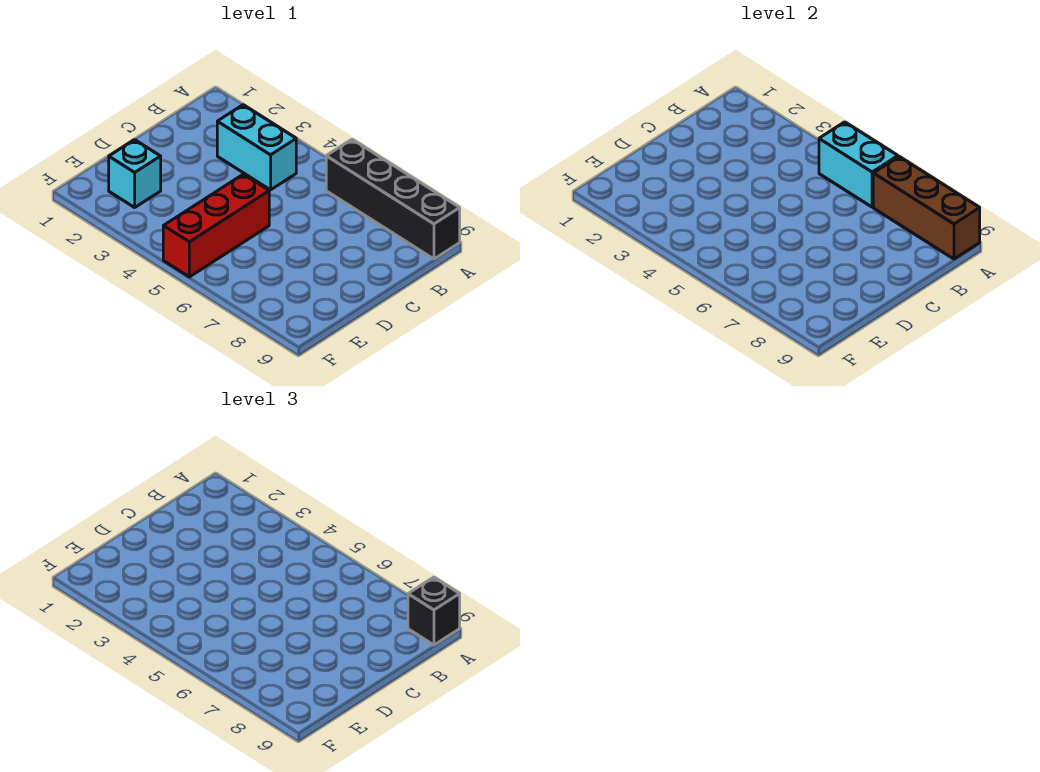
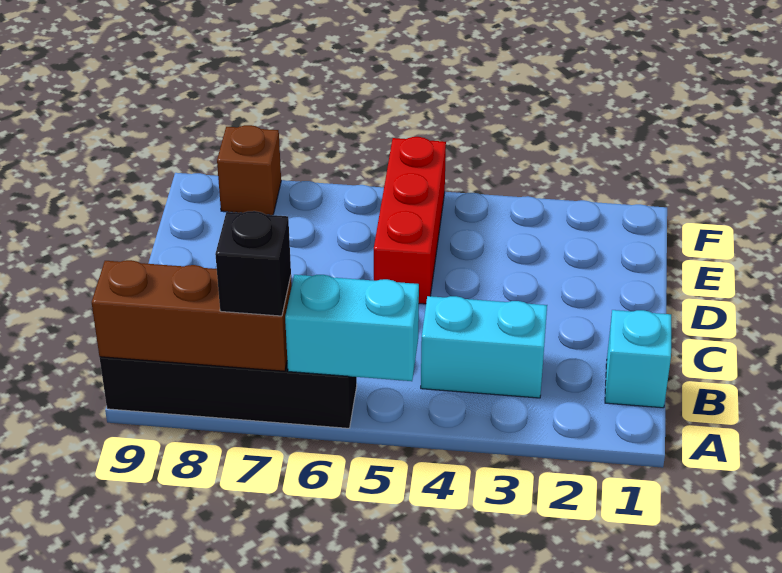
black 1x1 brick [408,577,460,645] -> black 1x1 brick moved to [215,211,291,316]
cyan 1x1 brick [109,140,161,207] -> cyan 1x1 brick moved to [605,310,671,408]
none -> brown 1x1 brick [217,125,281,215]

